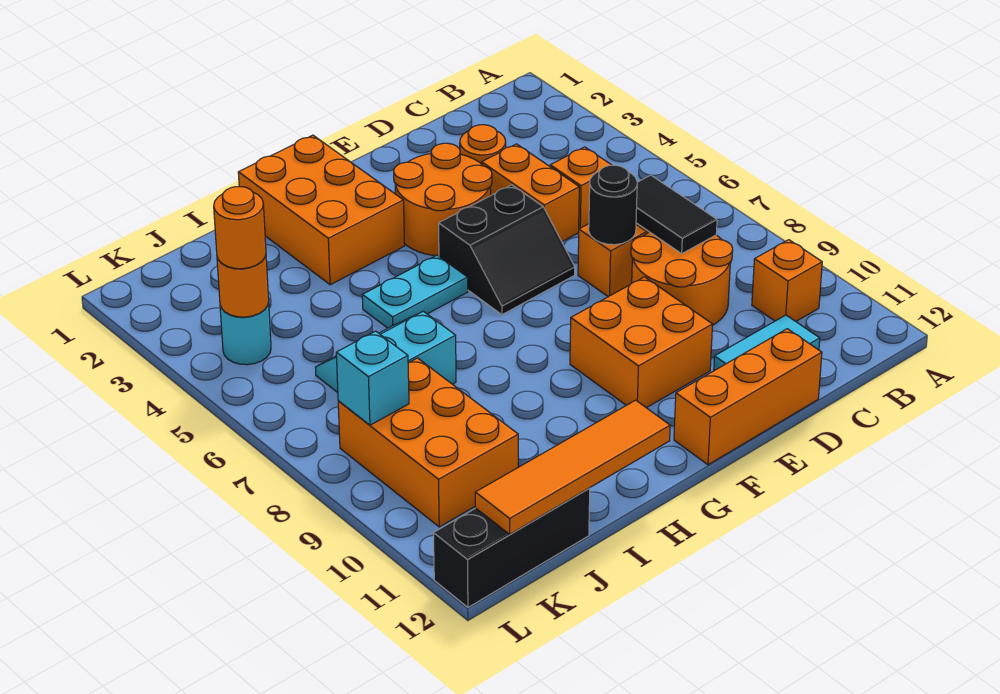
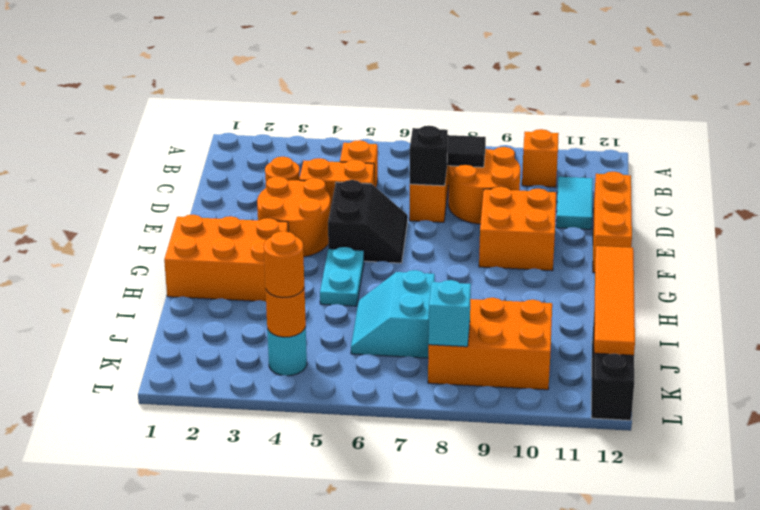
black 1x1 round brick [589,165,637,245] -> black 1x1 brick [410,126,448,186]

